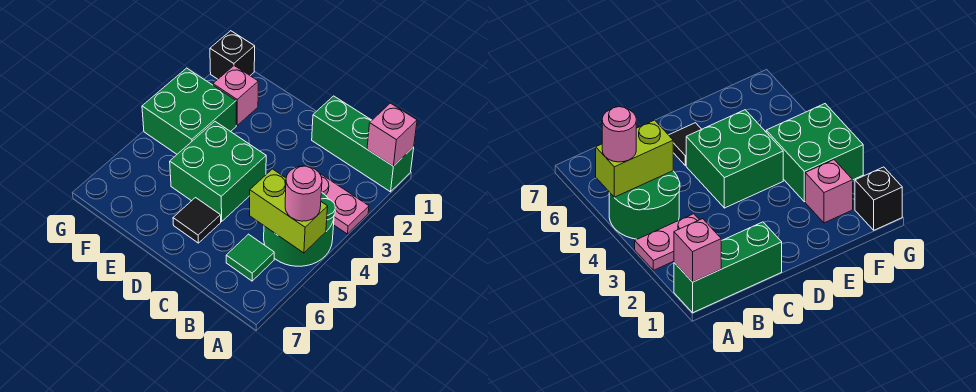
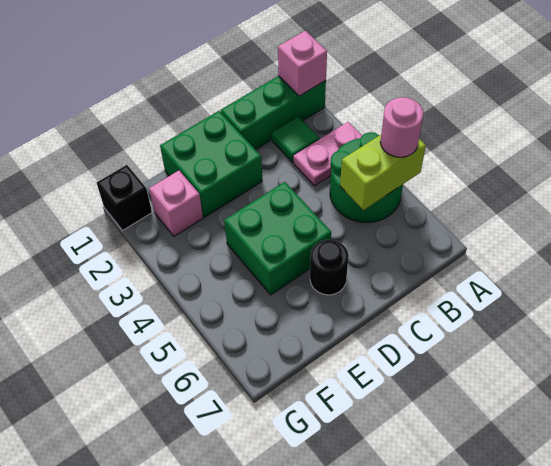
green 1x1 tile [226,234,274,281] -> green 1x1 tile moved to [272,117,319,162]
black 1x1 tile [173,198,221,243] -> black 1x1 round brick [310,240,349,295]
green 2x2 brick [142,68,236,154] -> green 2x2 brick moved to [160,111,262,217]

